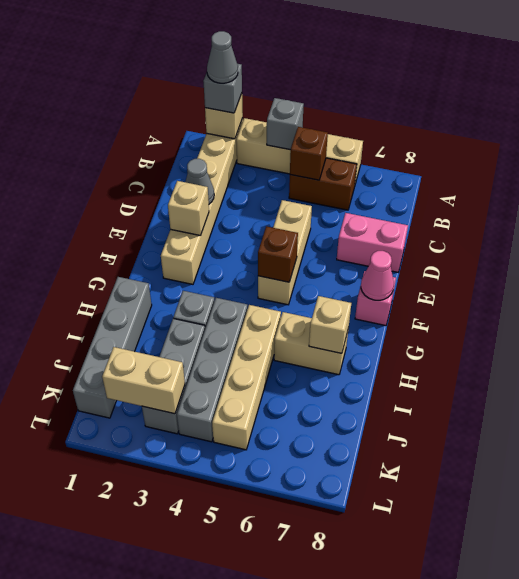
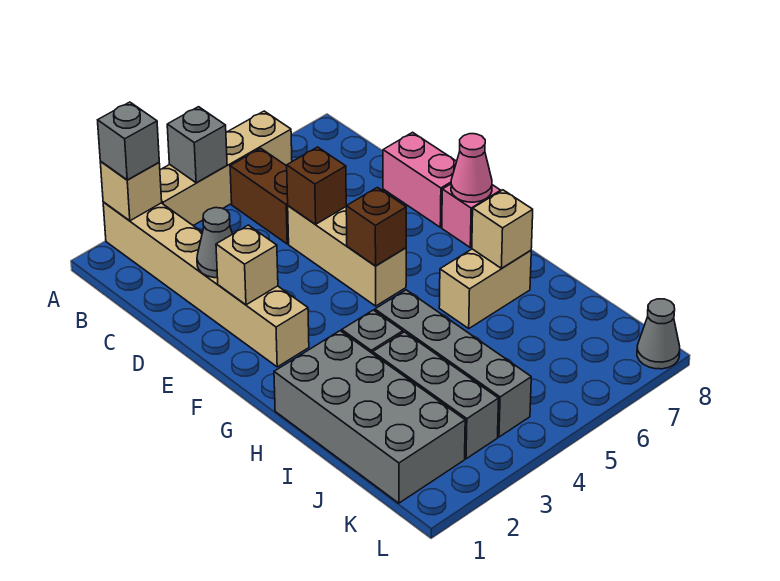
grey 1x1 cone [207,31,238,83] -> grey 1x1 cone moved to [637,299,680,369]
brown 1x2 brick [289,158,357,210] -> brown 1x2 brick turned to [230,148,289,244]
brown 1x1 brick [290,127,328,180] -> brown 1x1 brick moved to [287,147,346,224]
pink 1x2 brick [337,213,408,272] -> pink 1x2 brick turned to [383,132,457,227]
grey 1x4 brick [73,277,152,418] -> grey 2x4 brick [274,331,465,503]
tan 1x4 brick [212,305,281,450] -> none
tan 1x2 brick [102,347,185,414] -> none

